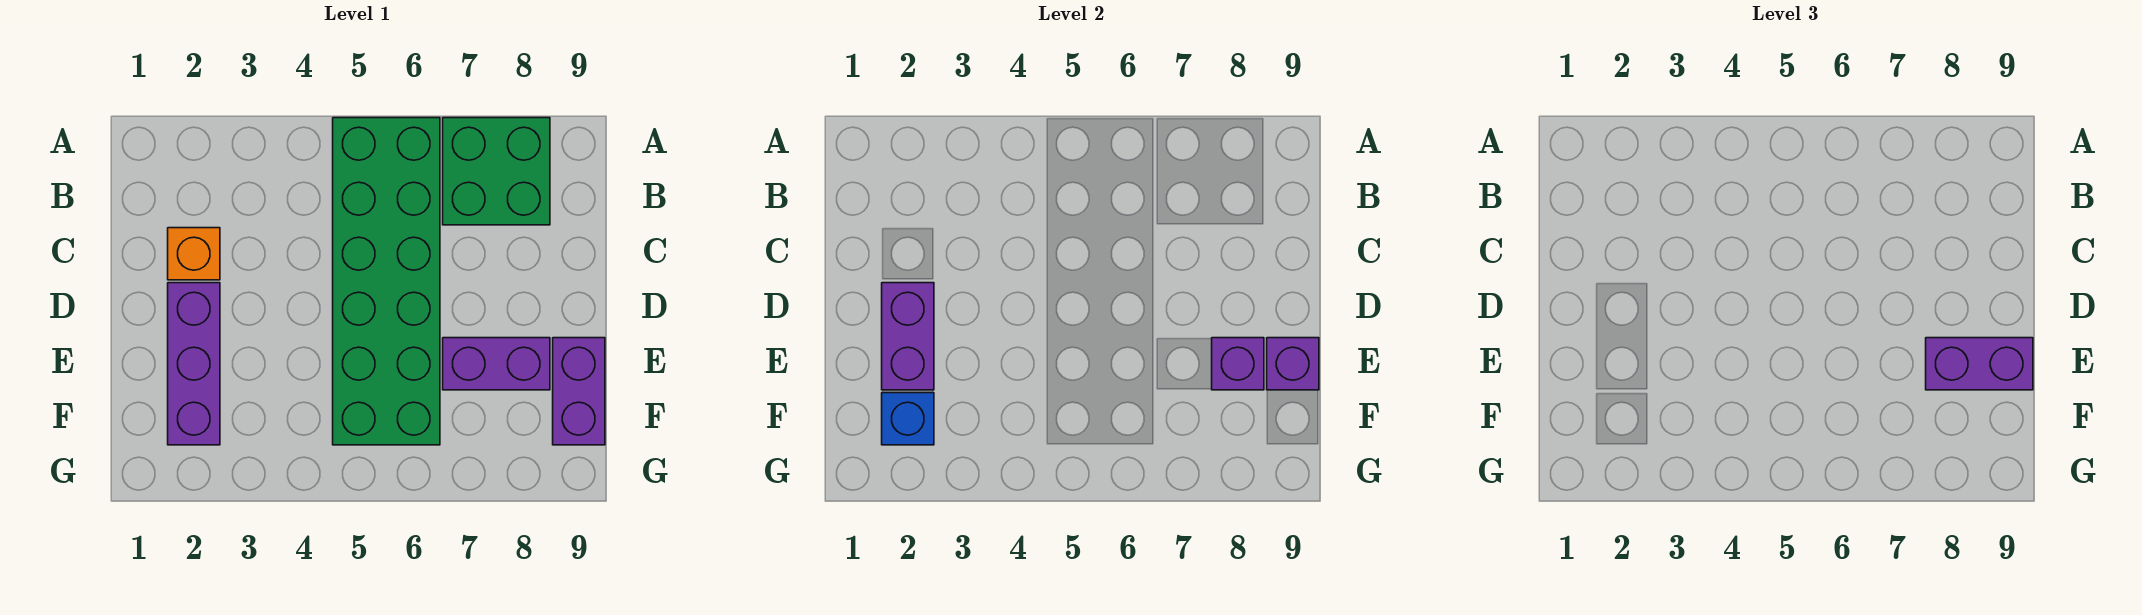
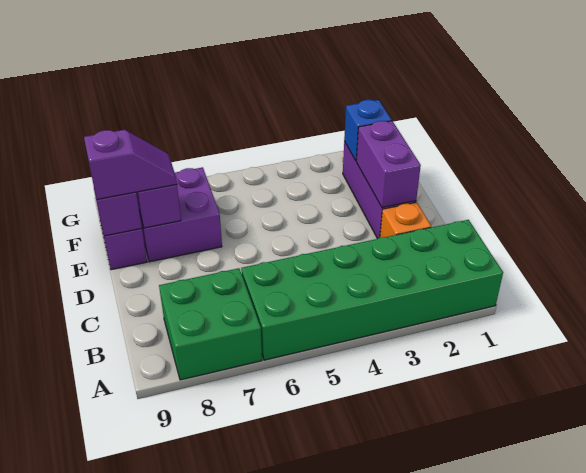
green 2x6 brick [333,118,440,445] -> green 2x6 brick turned to [241,220,503,360]
purple 1x2 brick [443,338,550,390] -> purple 2x2 brick [140,167,222,262]
purple 1x2 brick [1926,338,2033,390] -> purple 1x2 slope [84,130,177,199]

